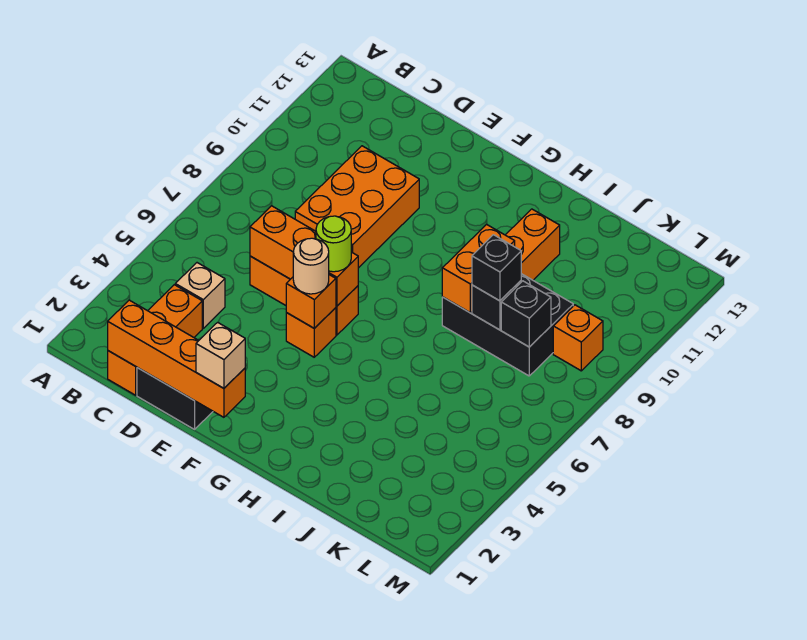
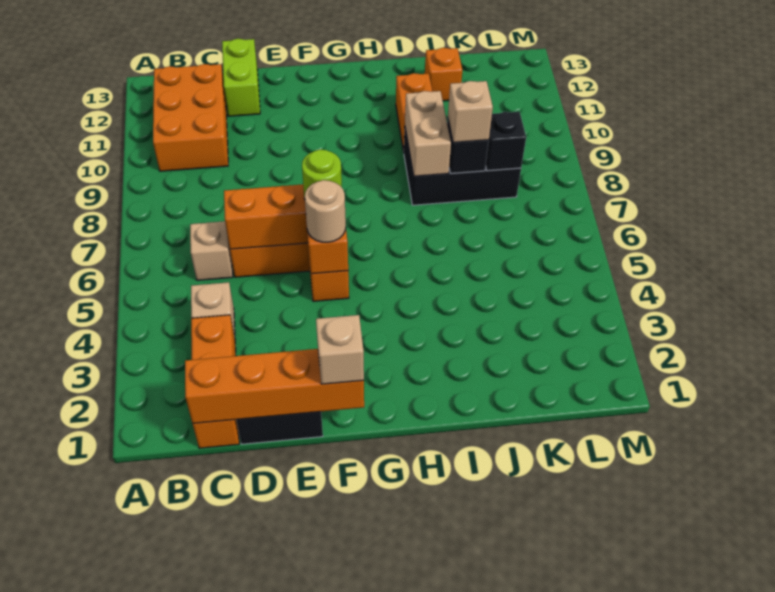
none -> tan 1x1 brick [190,221,233,280]
orange 2x3 brick [295,146,419,268] -> orange 2x3 brick moved to [153,64,228,171]
none -> lime 1x2 brick [222,39,260,116]
orange 1x2 brick [442,224,515,313] -> tan 1x2 brick [405,91,451,176]
black 1x1 brick [472,235,521,301] -> tan 1x1 brick [448,81,493,142]
orange 1x1 brick [553,305,603,371] -> orange 1x1 brick moved to [425,48,462,101]

